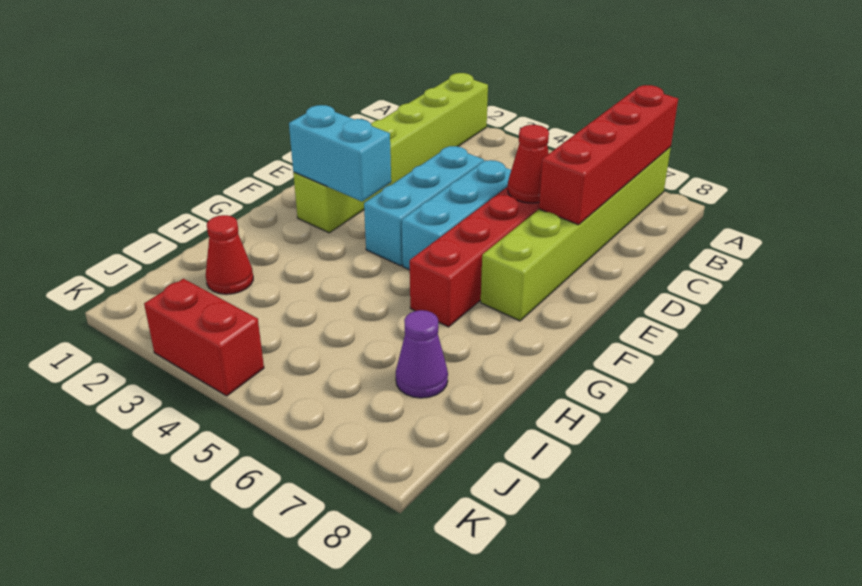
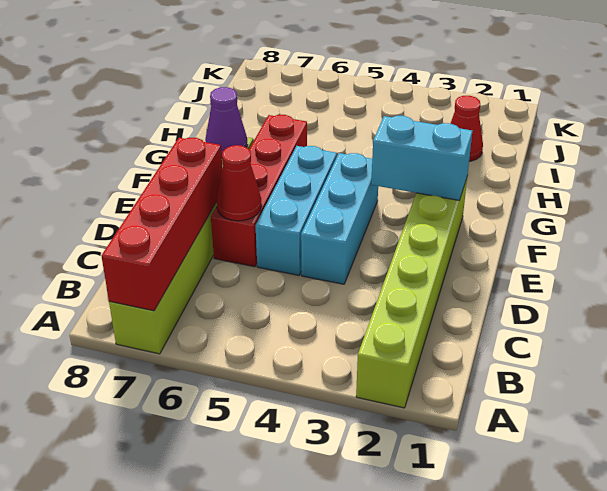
purple 1x1 cone [396,310,448,398] -> purple 1x1 cone moved to [205,87,248,155]
red 1x2 brick [144,279,264,396] -> none

